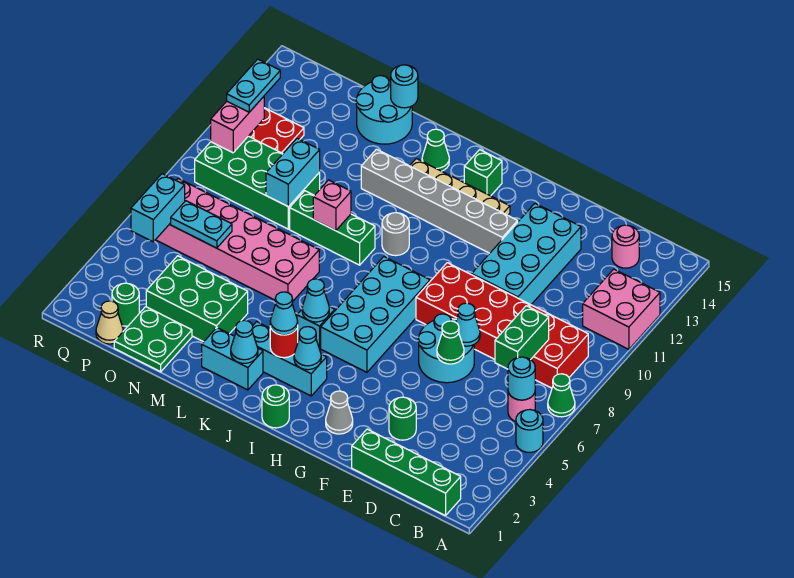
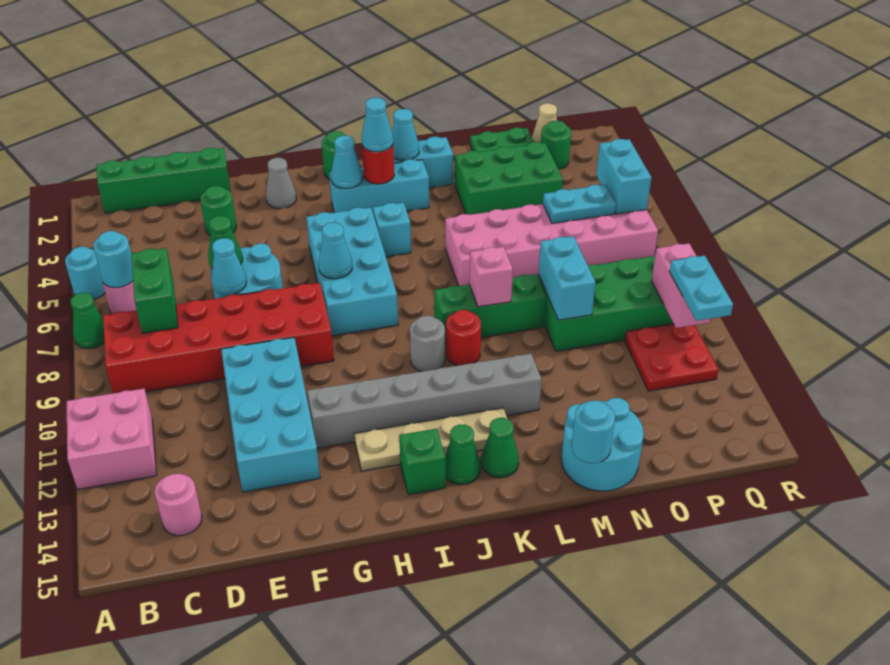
cyan 1x1 cone [302,279,329,322] -> cyan 1x1 cone moved to [319,223,352,279]
none -> green 1x1 cone [445,424,480,485]
none -> red 1x1 round brick [446,310,481,366]

